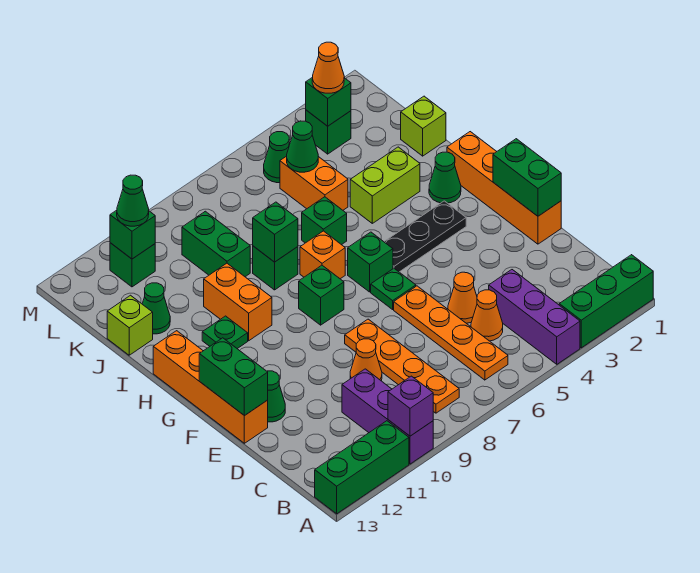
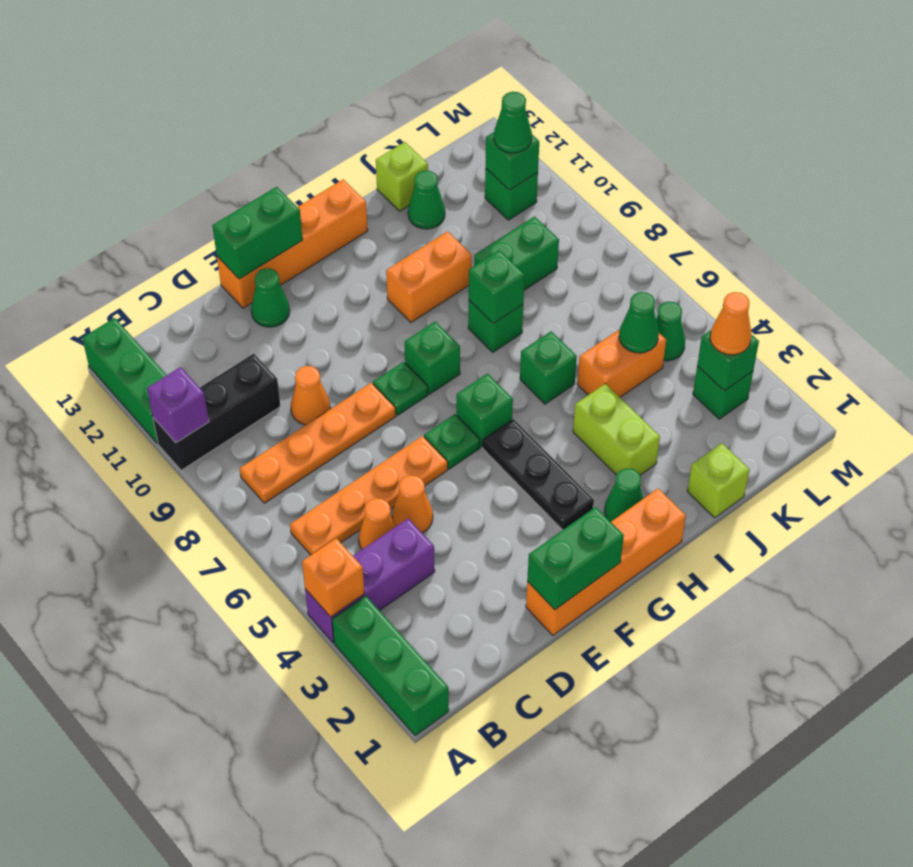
purple 1x3 brick [342,369,433,464] -> black 1x3 brick [153,354,281,470]
orange 1x1 brick [300,231,345,279] -> orange 1x1 brick moved to [302,538,364,617]
green 1x1 plate [202,316,248,349] -> green 1x1 plate moved to [373,362,428,415]

